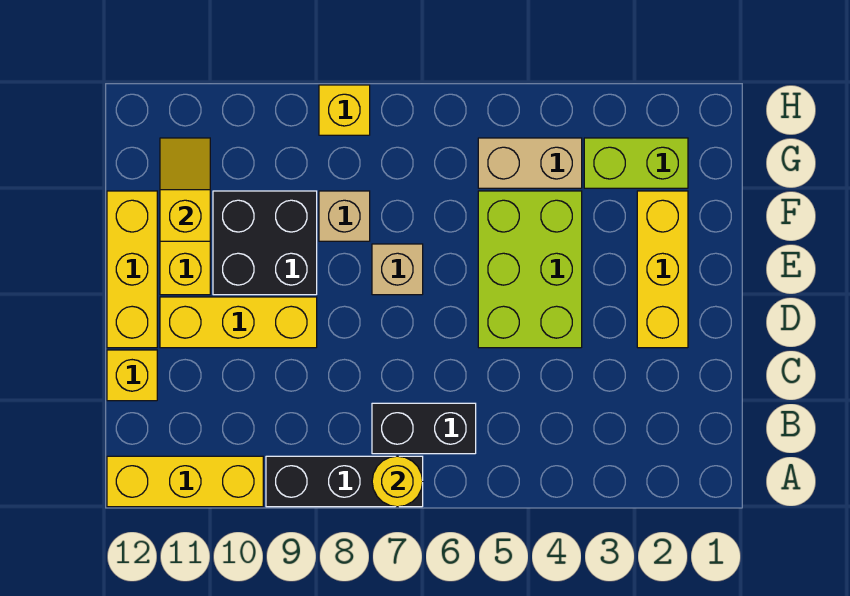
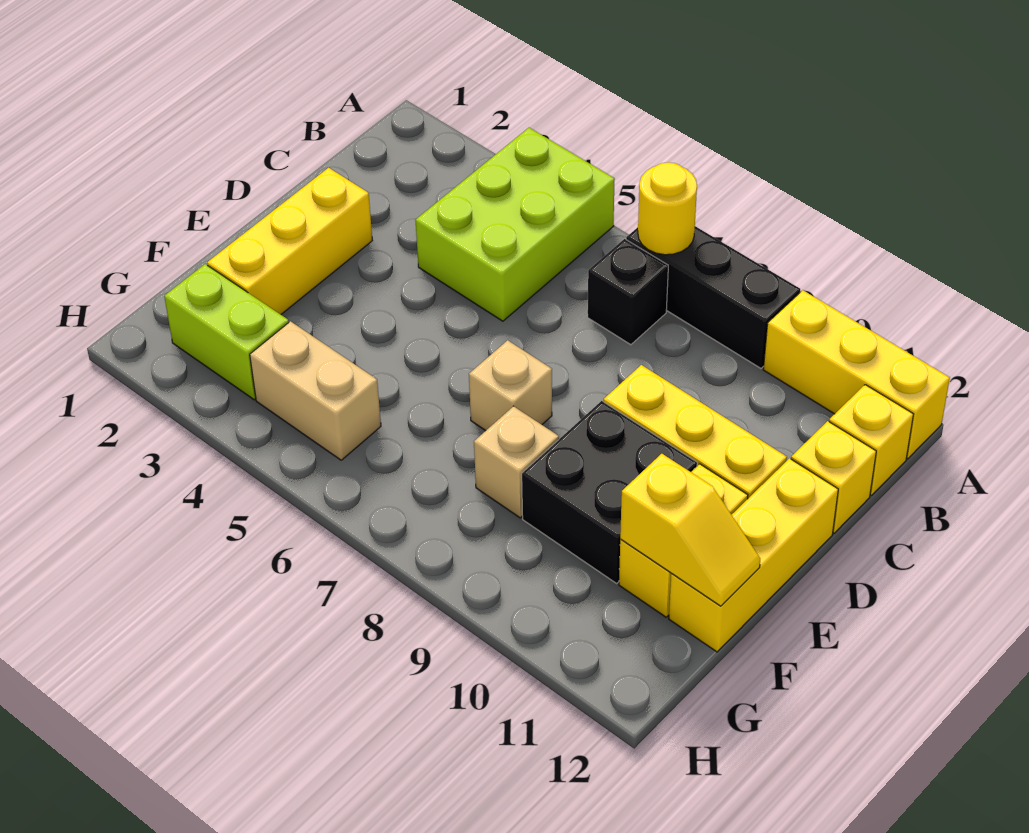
black 1x2 brick [372,403,476,454] -> black 1x1 brick [588,239,668,345]
lime 2x3 brick [478,191,582,348] -> lime 2x3 brick moved to [416,128,615,321]
yellow 1x2 slope [160,138,210,241] -> yellow 1x2 slope turned to [620,454,760,606]
yellow 1x1 brick [319,85,370,135] -> yellow 1x1 brick moved to [829,385,914,495]

